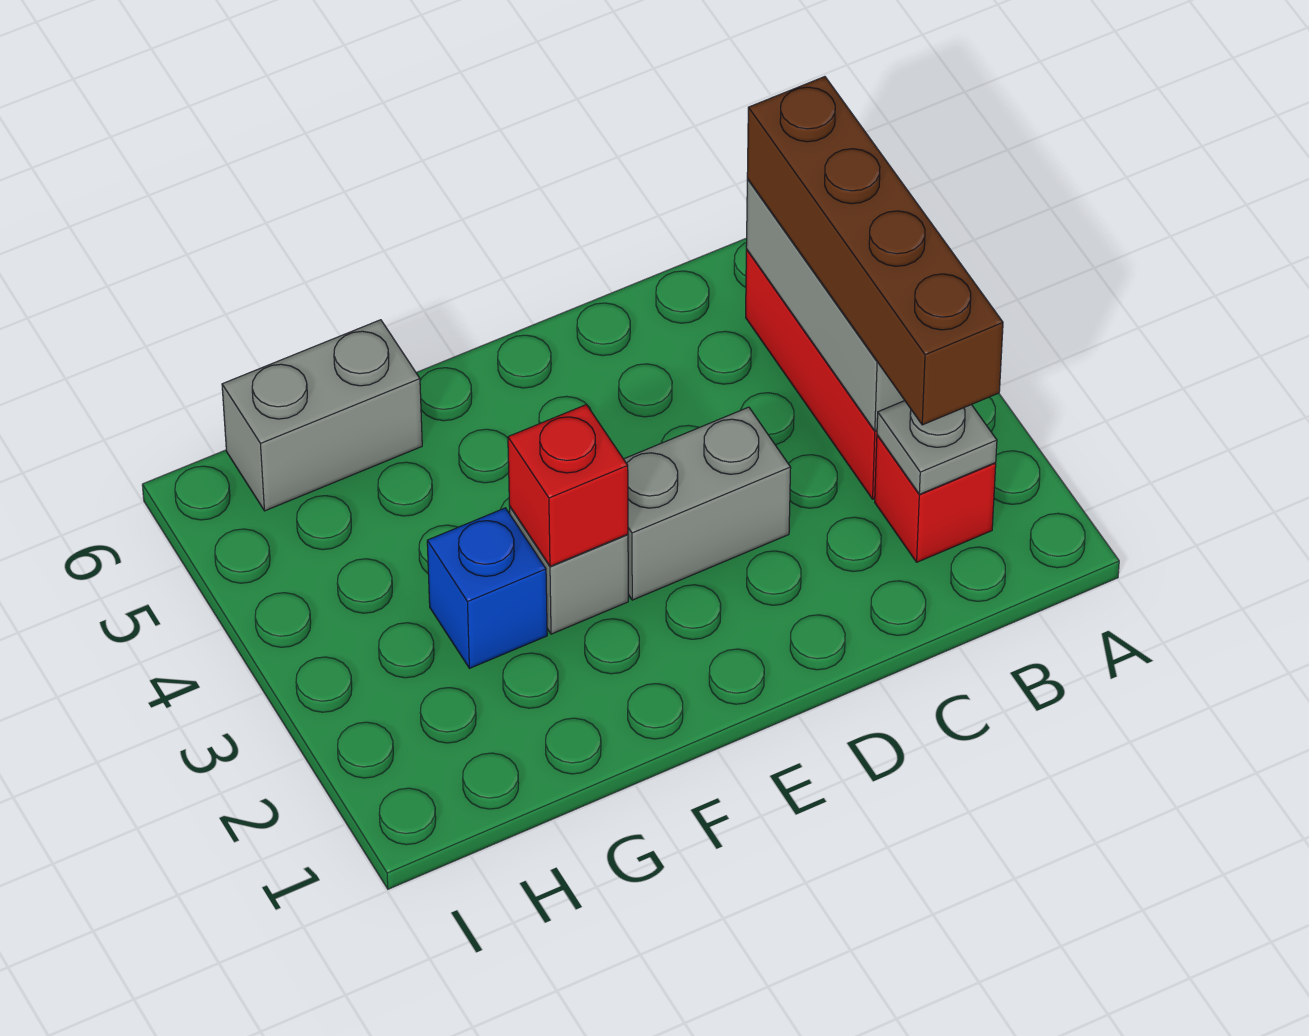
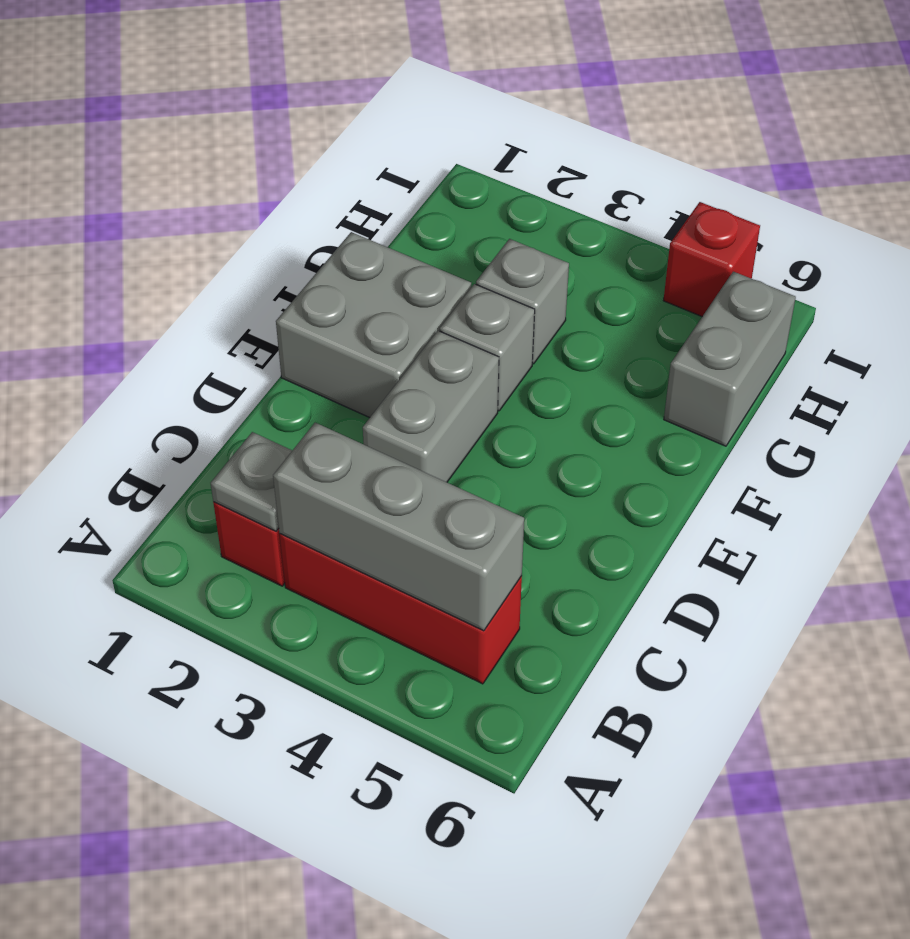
brown 1x4 brick [747,77,1003,425] -> none
none -> grey 2x2 brick [276,232,471,418]
red 1x1 brick [508,404,628,566] -> red 1x1 brick moved to [663,202,760,316]
blue 1x1 brick [427,508,547,668] -> grey 1x1 brick [476,239,569,364]

